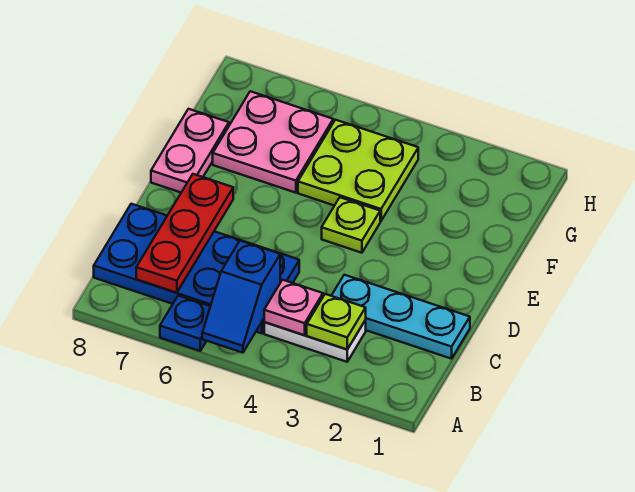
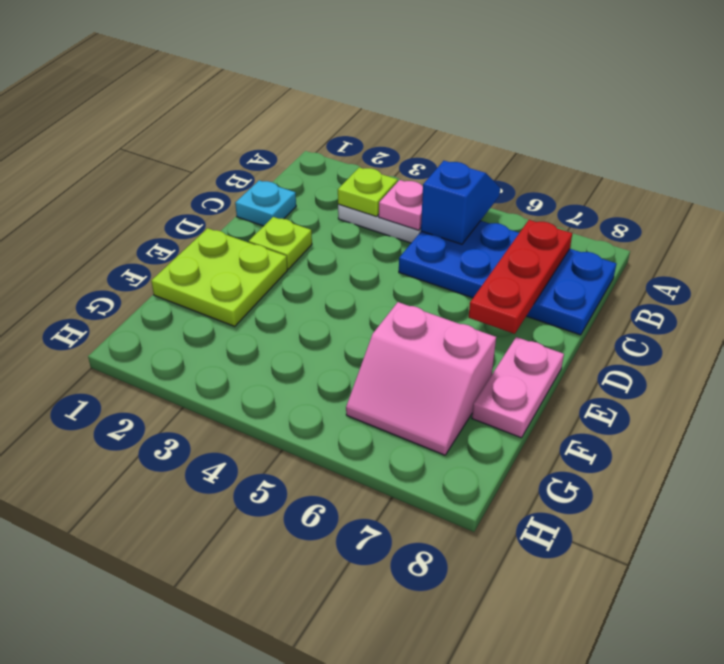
blue 1x1 plate [160,296,210,351] -> none
cyan 1x3 plate [332,275,470,359] -> cyan 1x1 plate [235,180,296,226]
lime 1x1 plate [322,197,380,253] -> lime 1x1 plate moved to [249,217,312,269]
lime 2x2 plate [298,120,418,221] -> lime 2x2 plate moved to [151,228,287,326]
pink 2x2 plate [213,91,333,193] -> pink 2x2 slope [346,302,496,455]

